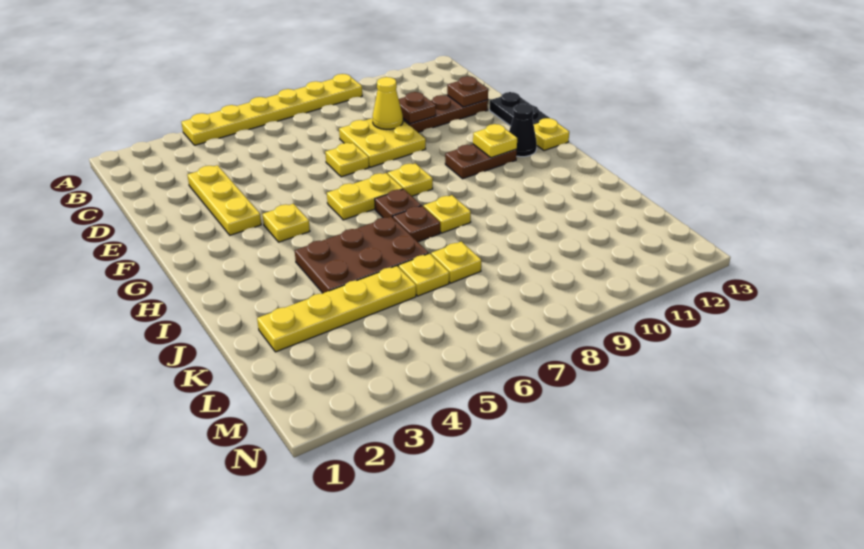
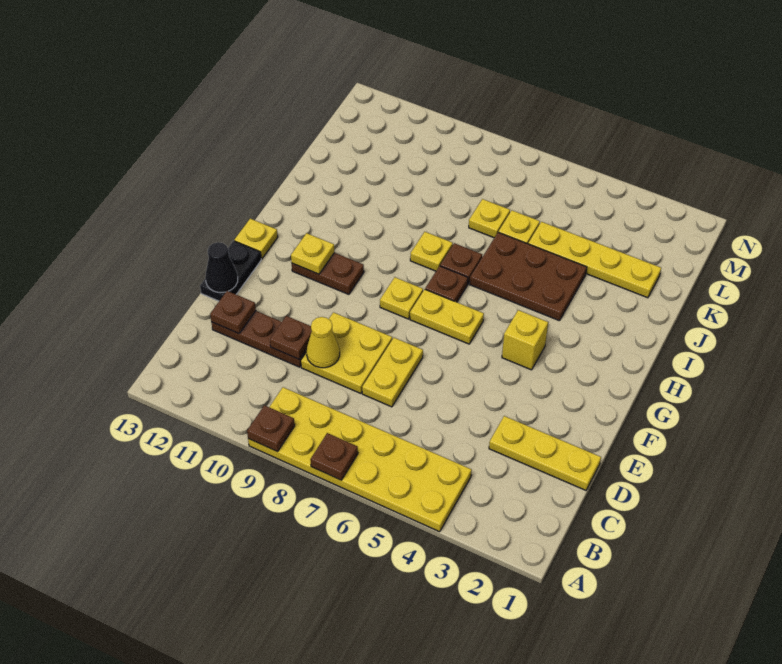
yellow 1x6 plate [181,74,362,145] -> yellow 2x6 plate [248,387,472,532]
none -> brown 1x1 plate [310,433,358,480]
none -> brown 1x1 plate [247,405,295,452]
yellow 1x3 plate [187,165,261,235] -> yellow 1x3 plate turned to [489,416,601,490]
yellow 1x1 plate [325,143,369,177] -> yellow 1x2 plate [362,338,423,407]
yellow 1x1 plate [262,204,310,242] -> yellow 1x1 brick [502,310,548,370]
black 1x1 cone [509,104,537,157] -> black 1x1 cone moved to [205,242,238,292]

